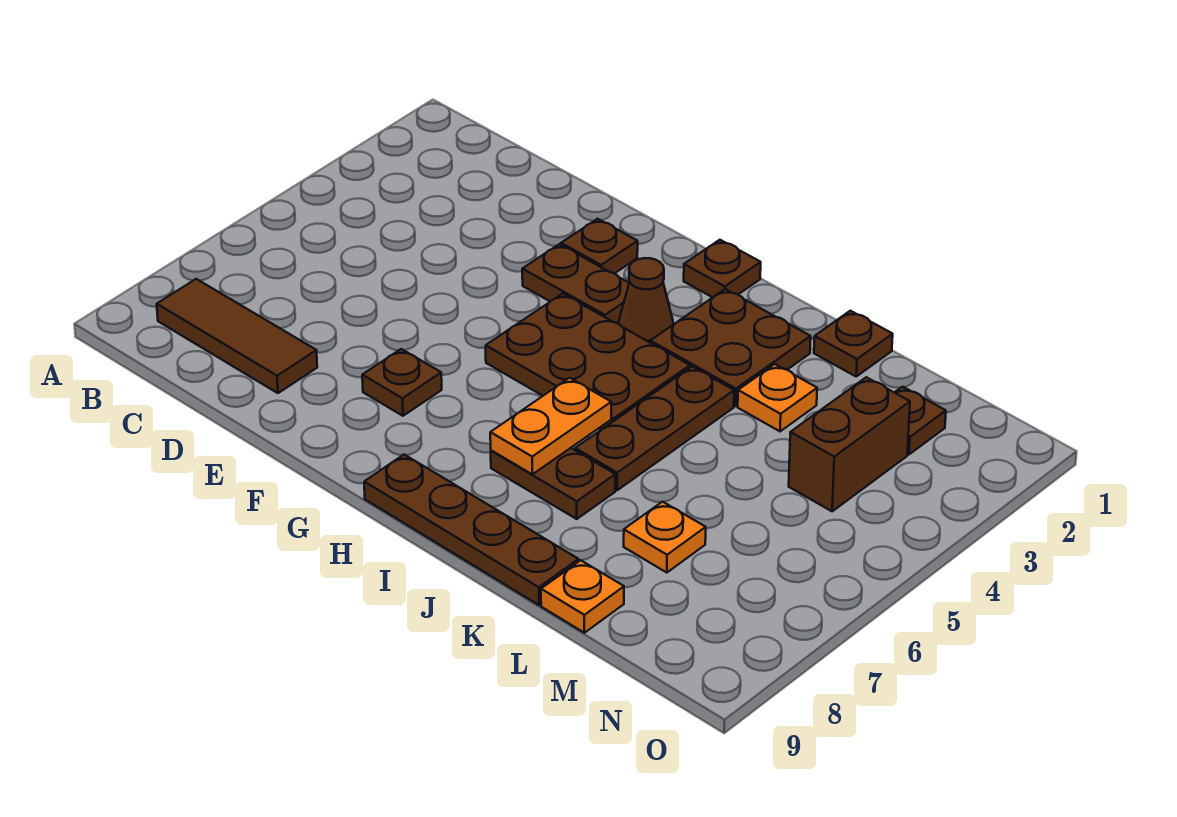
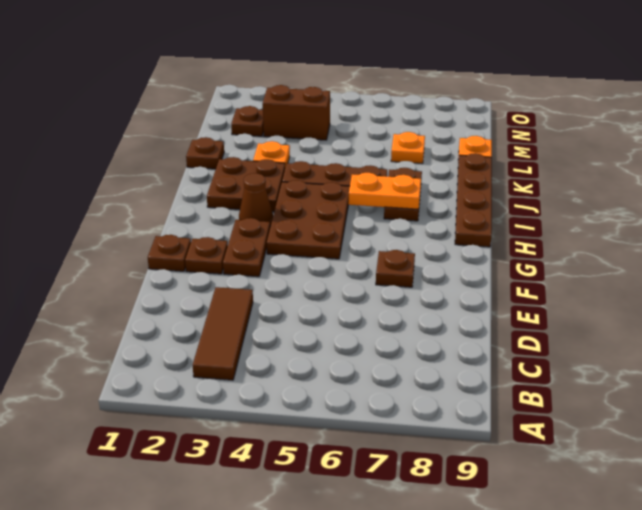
brown 1x3 tile [157,279,317,393] -> brown 1x3 tile moved to [193,287,253,380]
brown 1x1 plate [684,240,761,297] -> brown 1x1 plate moved to [148,235,191,271]

